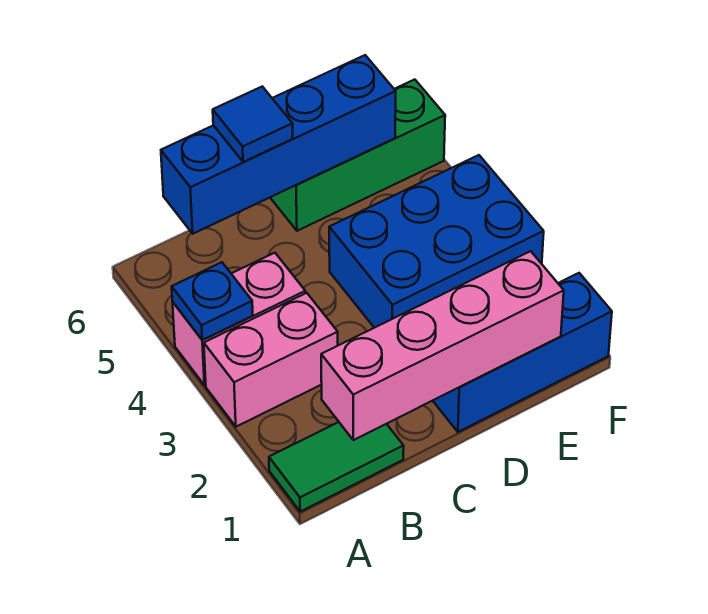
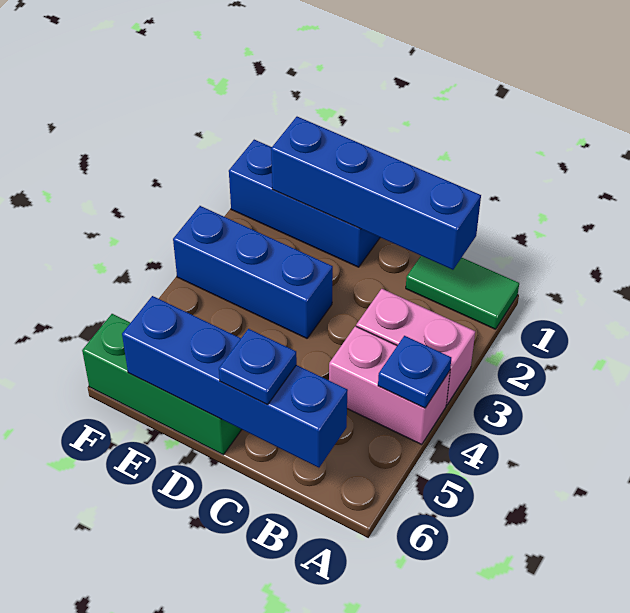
pink 1x4 brick [321,251,564,440] -> blue 1x4 brick [271,117,481,270]
blue 1x1 tile [213,87,293,162] -> blue 1x1 plate [219,329,297,405]
blue 2x3 brick [329,155,544,328] -> blue 1x3 brick [173,206,333,338]

